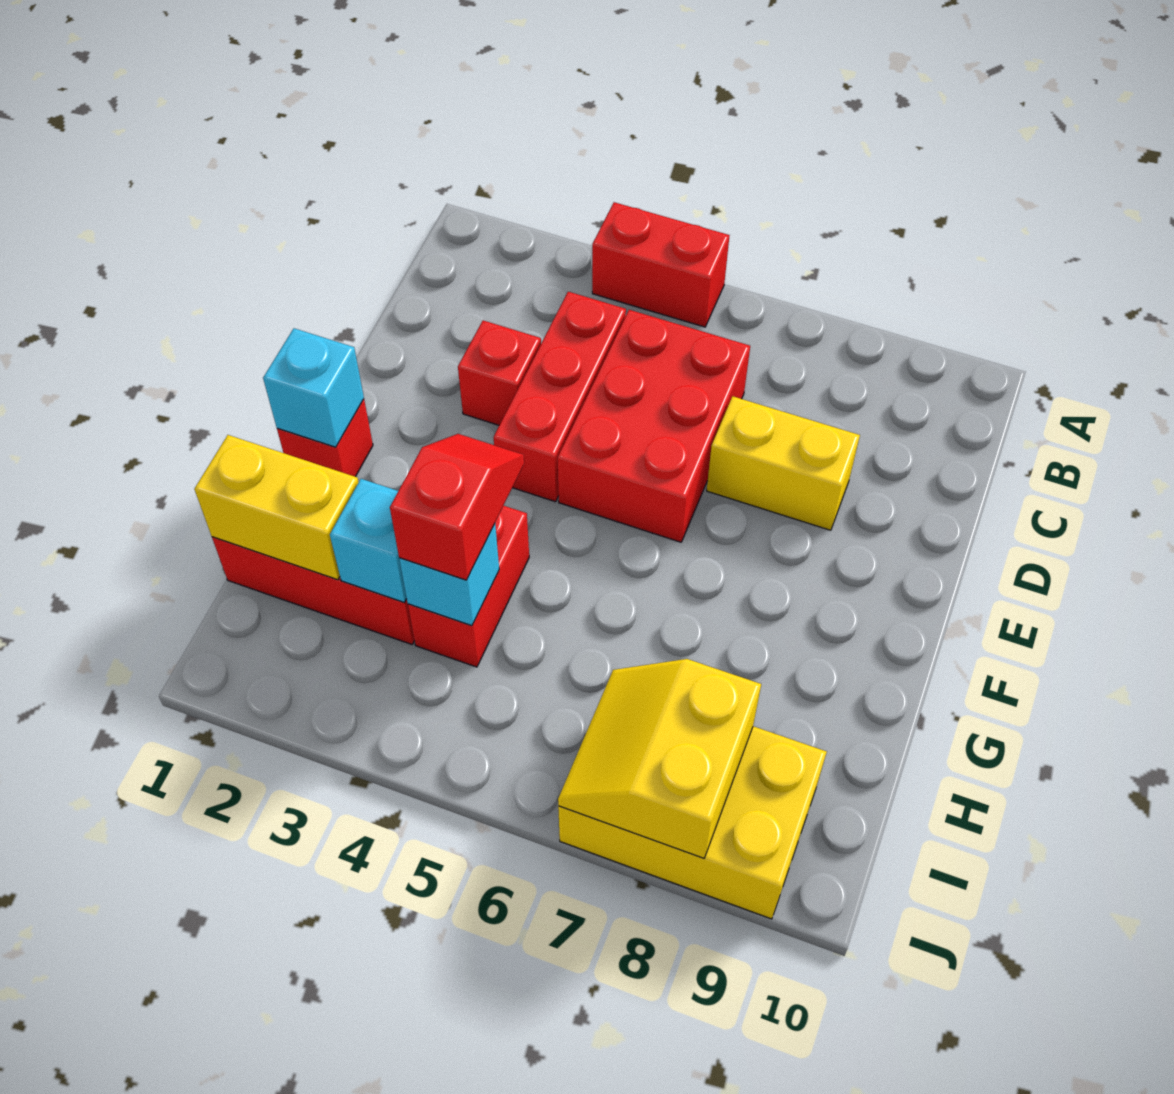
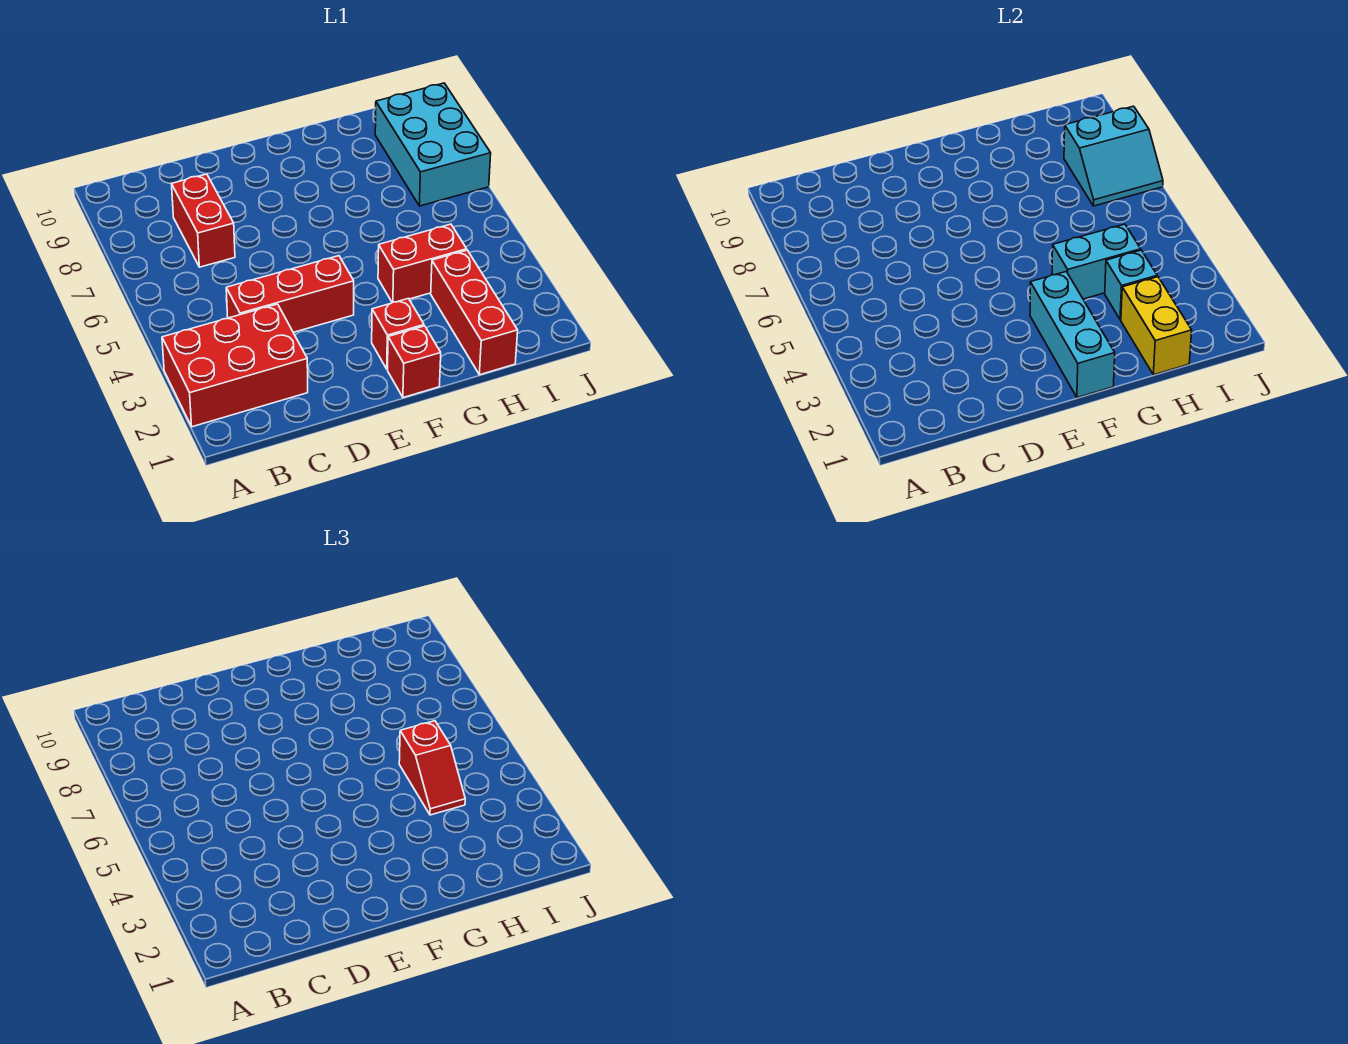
red 1x2 brick [592,202,730,327] -> red 1x2 brick moved to [172,174,235,267]
red 2x3 brick [558,310,750,542] -> red 2x3 brick moved to [162,304,308,427]
red 1x1 brick [458,321,541,425] -> red 1x1 brick moved to [372,298,424,369]
yellow 1x2 brick [707,396,860,530] -> none
cyan 1x1 brick [263,328,364,447] -> cyan 1x3 brick [1030,272,1115,398]
red 1x2 slope [390,434,524,580] -> red 1x2 slope turned to [399,721,465,815]
cyan 1x1 brick [399,524,499,626] -> cyan 1x2 brick [1052,224,1141,299]
yellow 2x3 brick [558,726,827,919] -> cyan 2x3 brick [375,83,491,206]
yellow 2x2 slope [558,659,761,858] -> cyan 2x2 slope [1064,106,1163,206]

